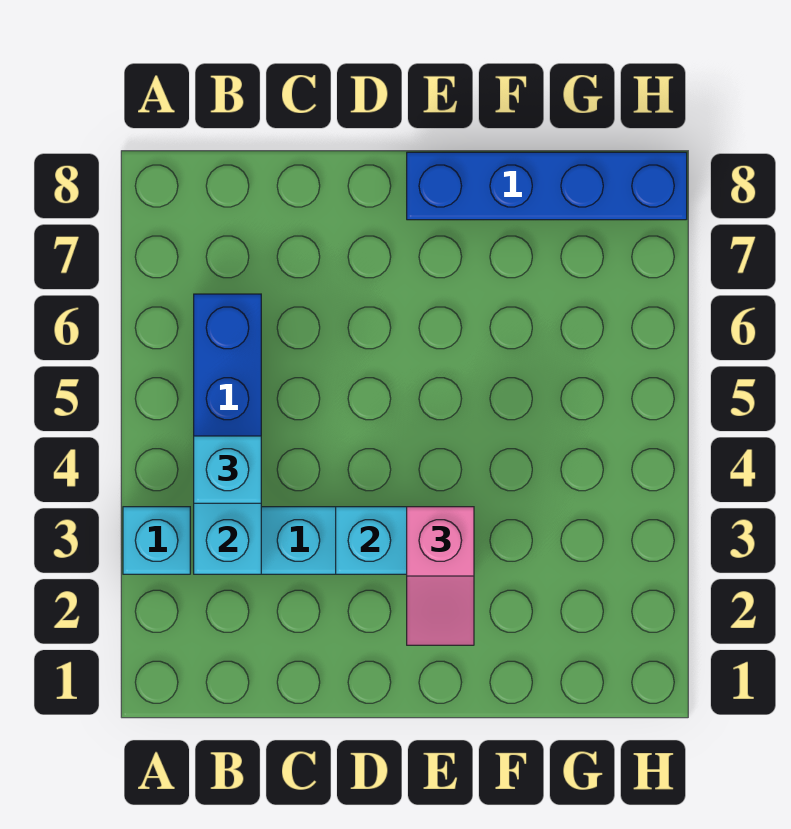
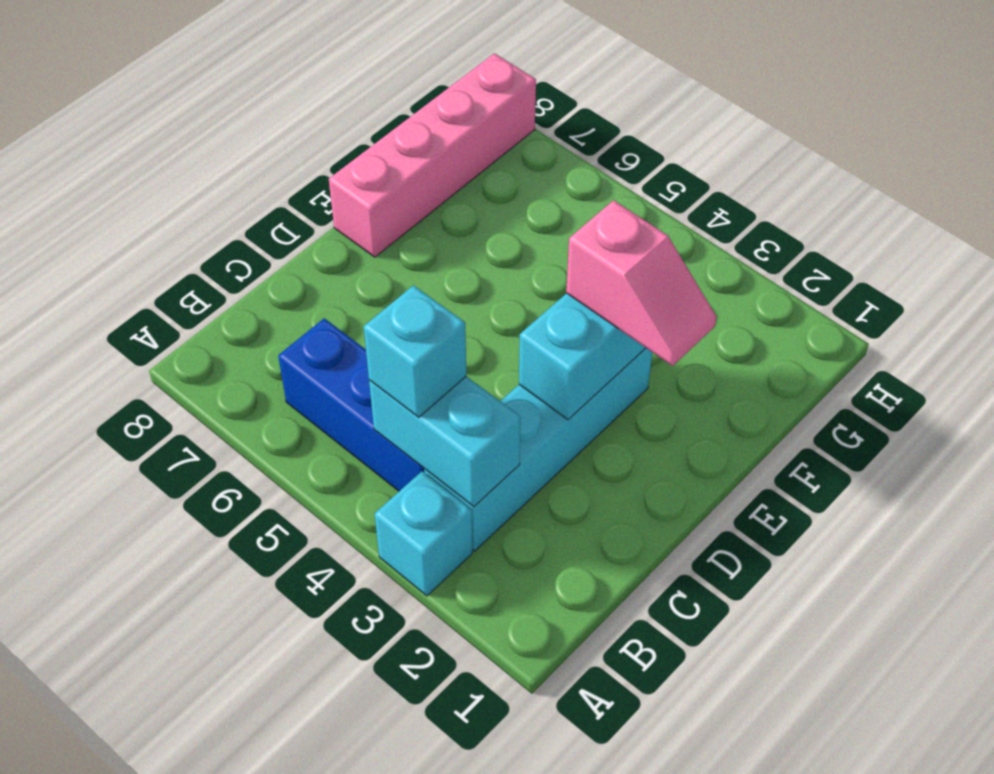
blue 1x4 brick [407,152,687,220] -> pink 1x4 brick [329,53,536,257]

